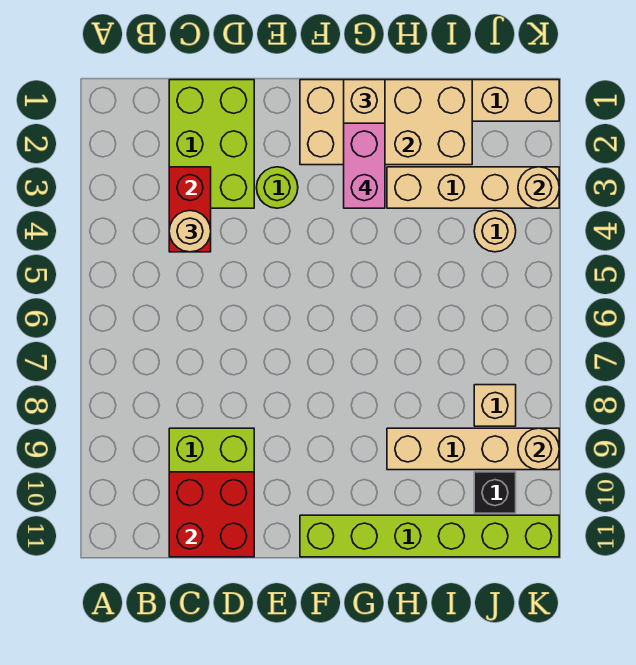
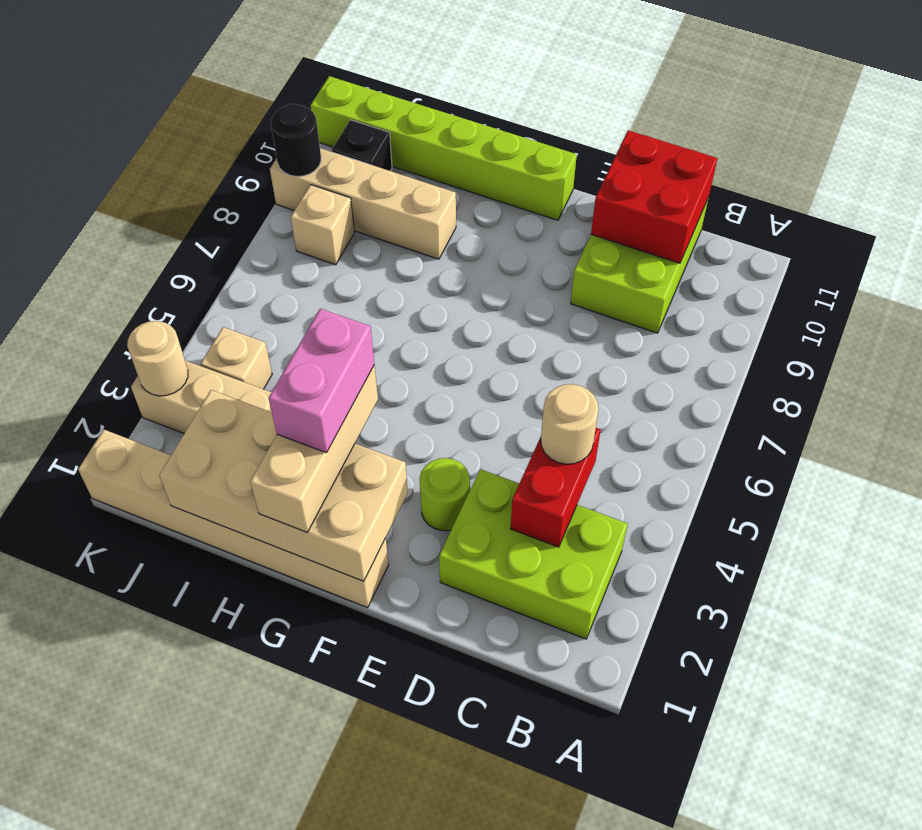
lime 2x3 brick [169,80,254,208] -> lime 2x3 brick turned to [439,469,628,639]
tan 1x1 round brick [474,211,516,252] -> tan 1x1 brick [200,327,272,389]
tan 1x1 round brick [518,428,559,470] -> black 1x1 round brick [271,104,321,176]

